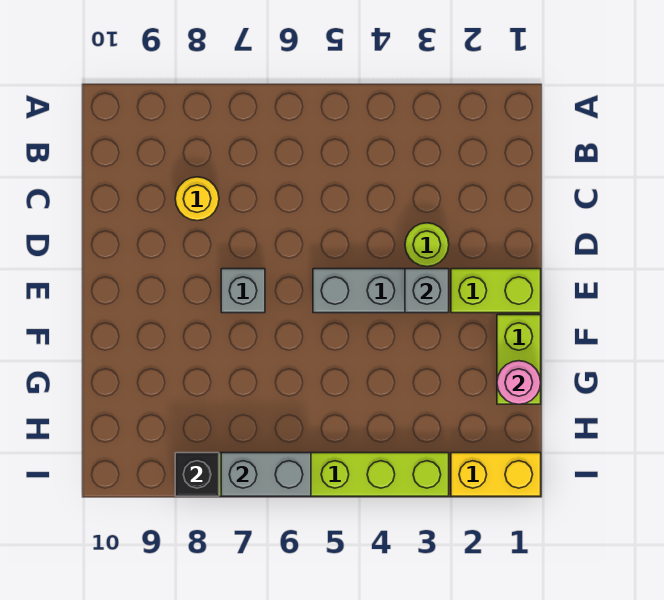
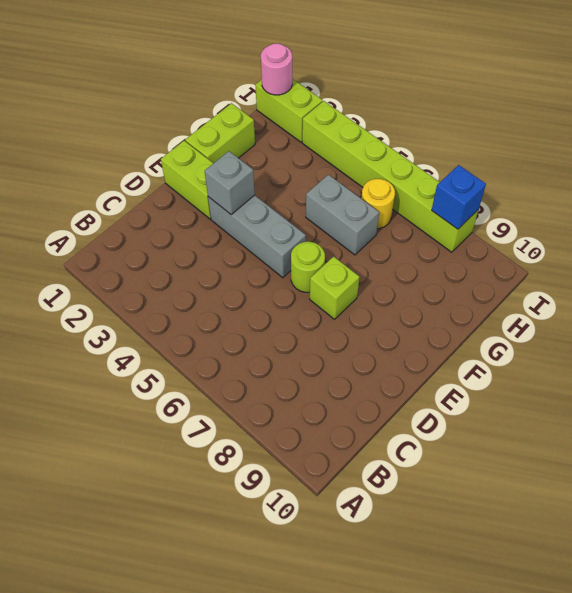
yellow 1x1 round brick [175,177,219,221] -> yellow 1x1 round brick moved to [361,179,395,229]
lime 1x1 round brick [405,223,449,267] -> lime 1x1 round brick moved to [291,242,325,292]
grey 1x1 brick [221,269,265,313] -> lime 1x1 brick [310,257,359,319]
pink 1x1 round brick [497,361,541,404] -> pink 1x1 round brick moved to [261,43,292,95]
yellow 1x2 brick [451,453,541,496] -> lime 1x2 brick [255,79,323,142]
grey 1x2 brick [221,453,311,496] -> grey 1x2 brick moved to [306,175,379,255]
black 1x1 brick [175,453,219,496] -> blue 1x1 brick [432,165,486,229]

